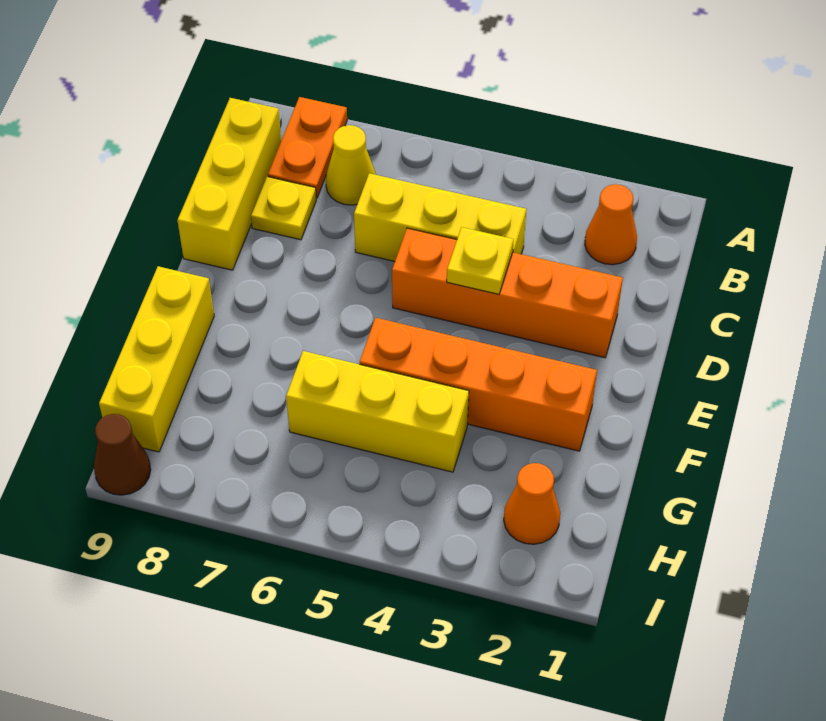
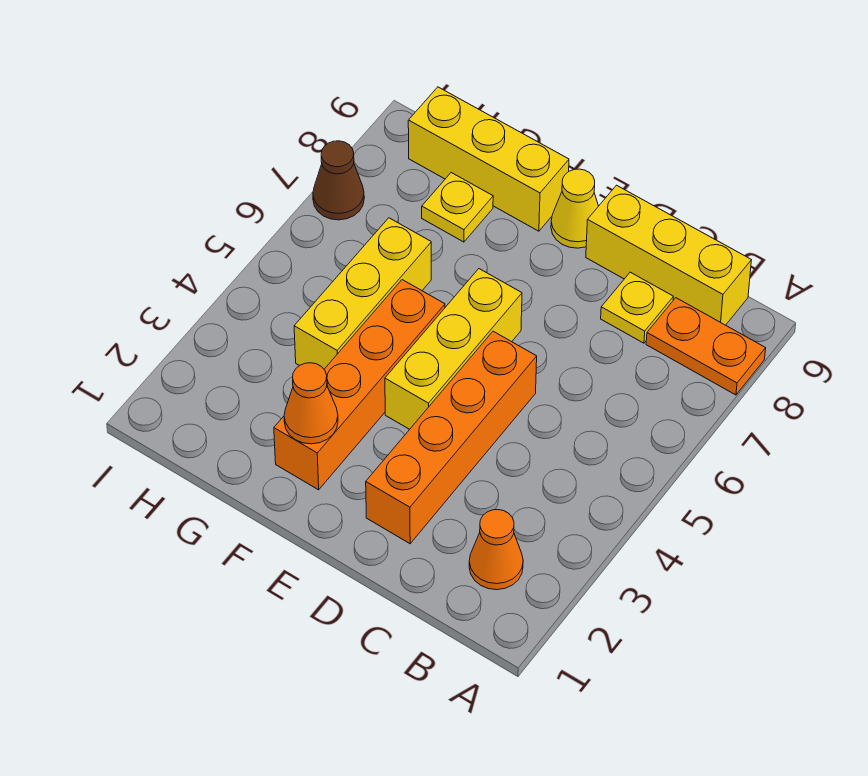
yellow 1x1 cone [326,125,376,205] -> yellow 1x1 cone moved to [551,169,598,248]
yellow 1x3 brick [354,173,526,261] -> yellow 1x3 brick moved to [385,269,522,429]
yellow 1x1 plate [447,227,514,294] -> yellow 1x1 plate moved to [422,173,493,242]
orange 1x1 cone [504,463,560,544] -> orange 1x1 cone moved to [284,363,338,444]
brown 1x1 cone [94,414,151,495] -> brown 1x1 cone moved to [313,141,364,220]

